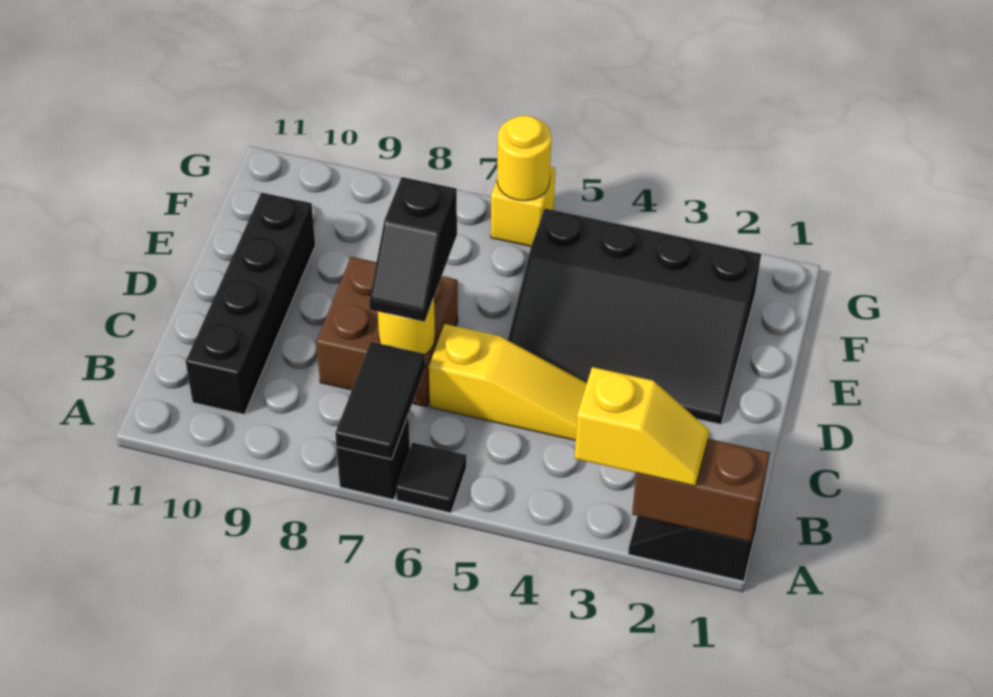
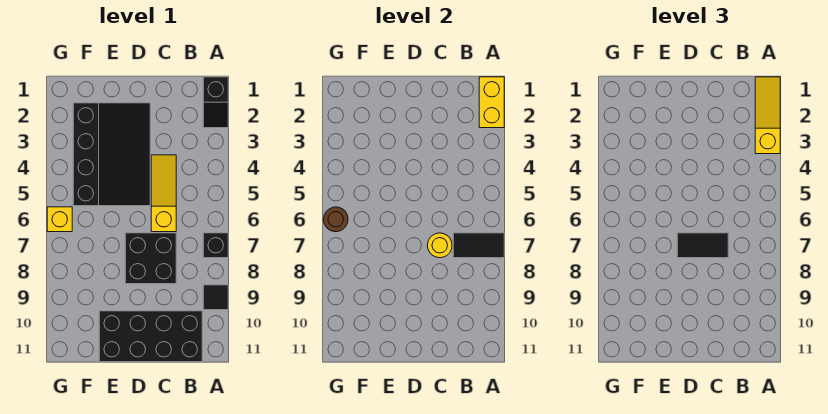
brown 1x2 brick [632,439,770,542] -> yellow 1x2 brick [479,77,504,128]
yellow 1x2 slope [575,367,709,486] -> yellow 1x3 slope [755,77,780,154]
black 1x1 tile [396,443,466,513] -> black 1x1 tile moved to [203,285,228,310]
black 1x4 brick [186,192,315,414] -> black 2x4 brick [99,311,202,362]
brown 2x2 brick [316,257,458,407] -> black 2x2 brick [125,233,176,284]
black 1x2 slope [369,177,457,322] -> black 1x2 tile [677,233,728,258]
yellow 1x1 round brick [497,115,551,201] -> brown 1x1 round brick [323,207,348,232]

